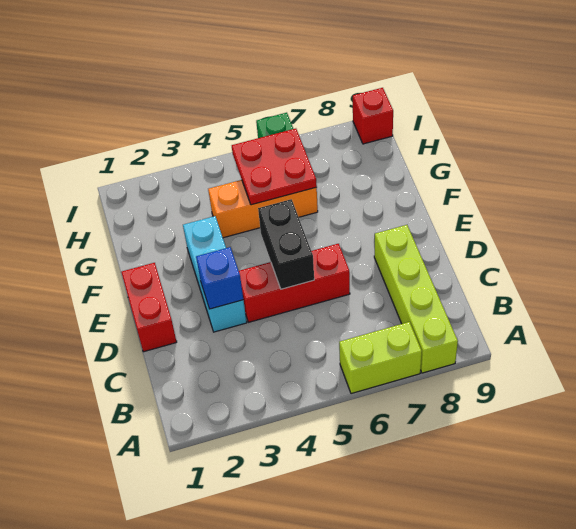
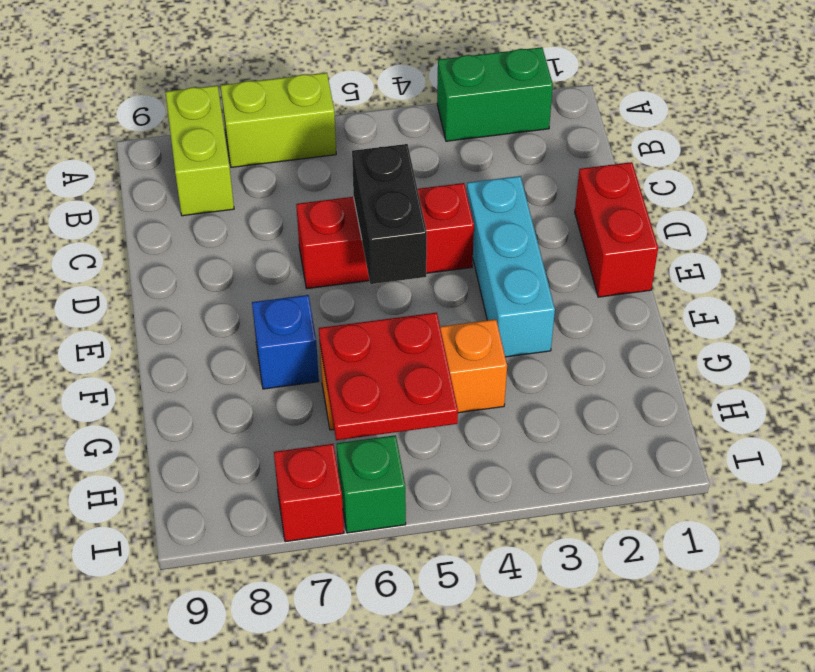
none -> green 1x2 brick [437,47,553,141]
lime 1x4 brick [374,225,458,373] -> lime 1x2 brick [165,85,234,216]
blue 1x1 brick [196,247,243,309] -> blue 1x1 brick moved to [252,295,319,389]
red 1x1 brick [353,88,393,144] -> red 1x1 brick moved to [274,444,344,542]

